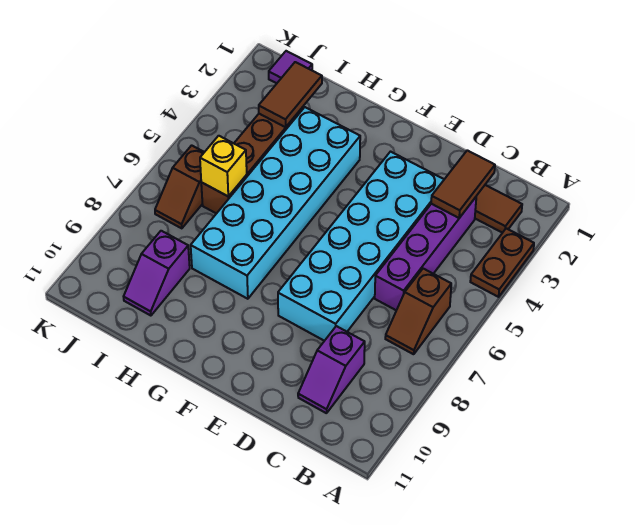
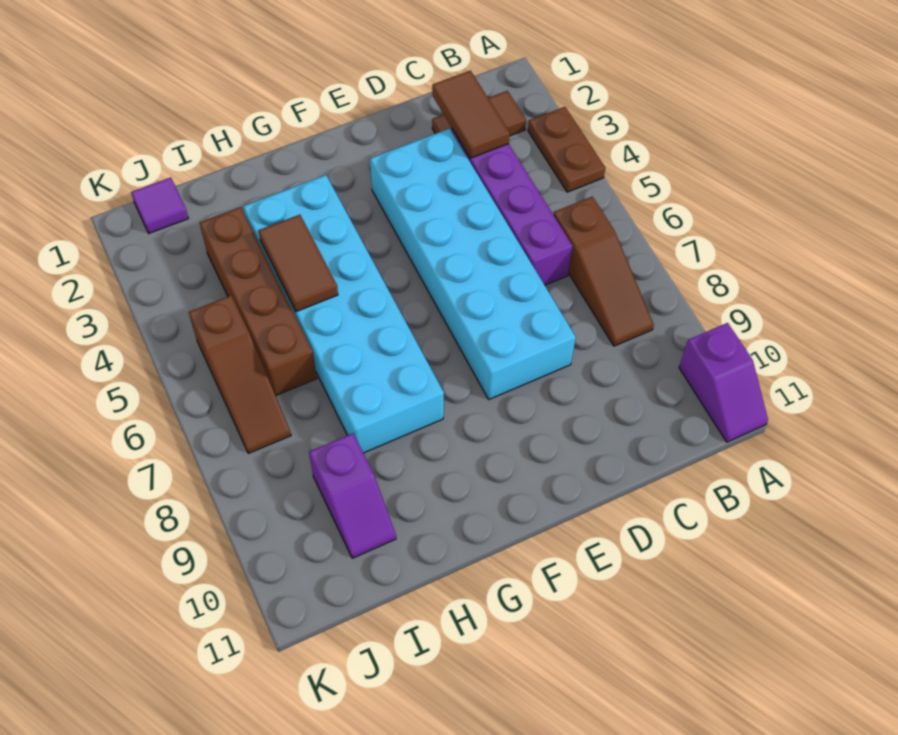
brown 1x2 slope [385,269,451,354] -> brown 1x3 slope [553,197,654,346]
purple 1x2 slope [298,326,365,413] -> purple 1x2 slope moved to [679,323,768,442]
brown 1x2 tile [259,62,322,127] -> brown 1x2 tile moved to [258,215,338,312]
yellow 1x1 brick [200,136,247,196] -> none
brown 1x2 slope [155,145,204,228] -> brown 1x3 slope [189,295,291,453]

